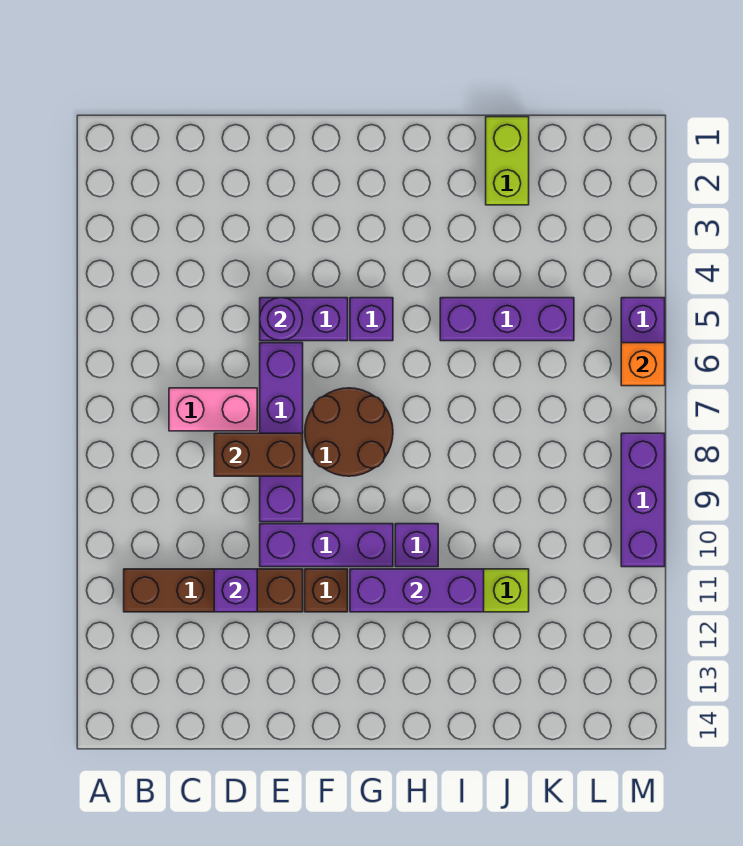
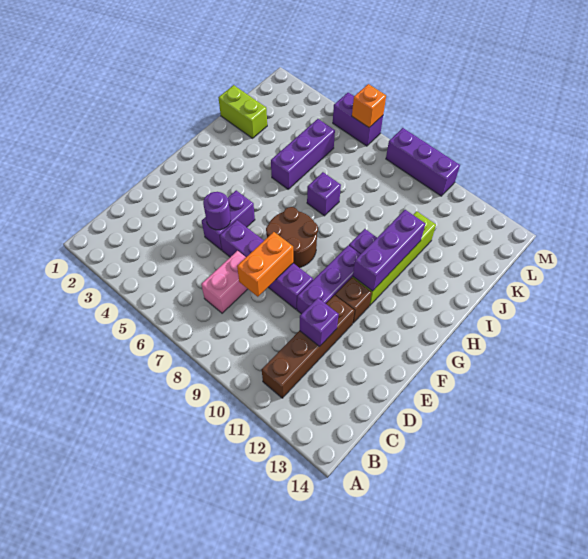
brown 1x2 brick [214,433,303,476] -> orange 1x2 brick [237,232,293,297]
purple 1x1 brick [350,298,393,341] -> purple 1x1 brick moved to [307,172,341,216]

